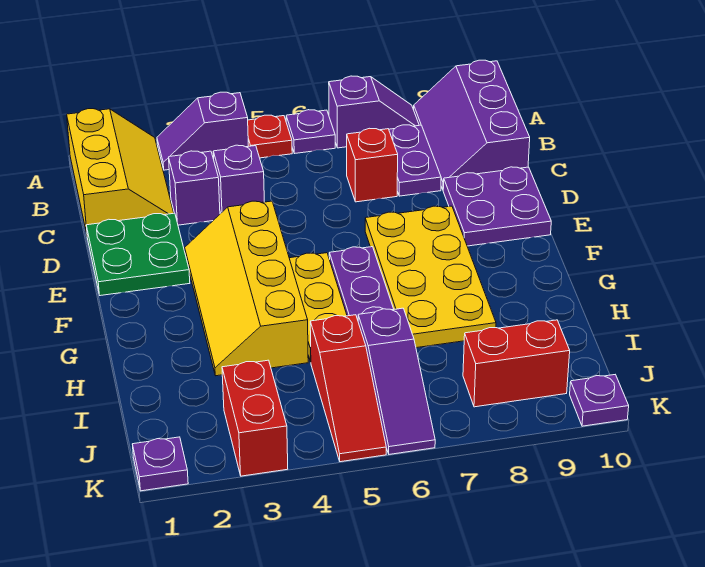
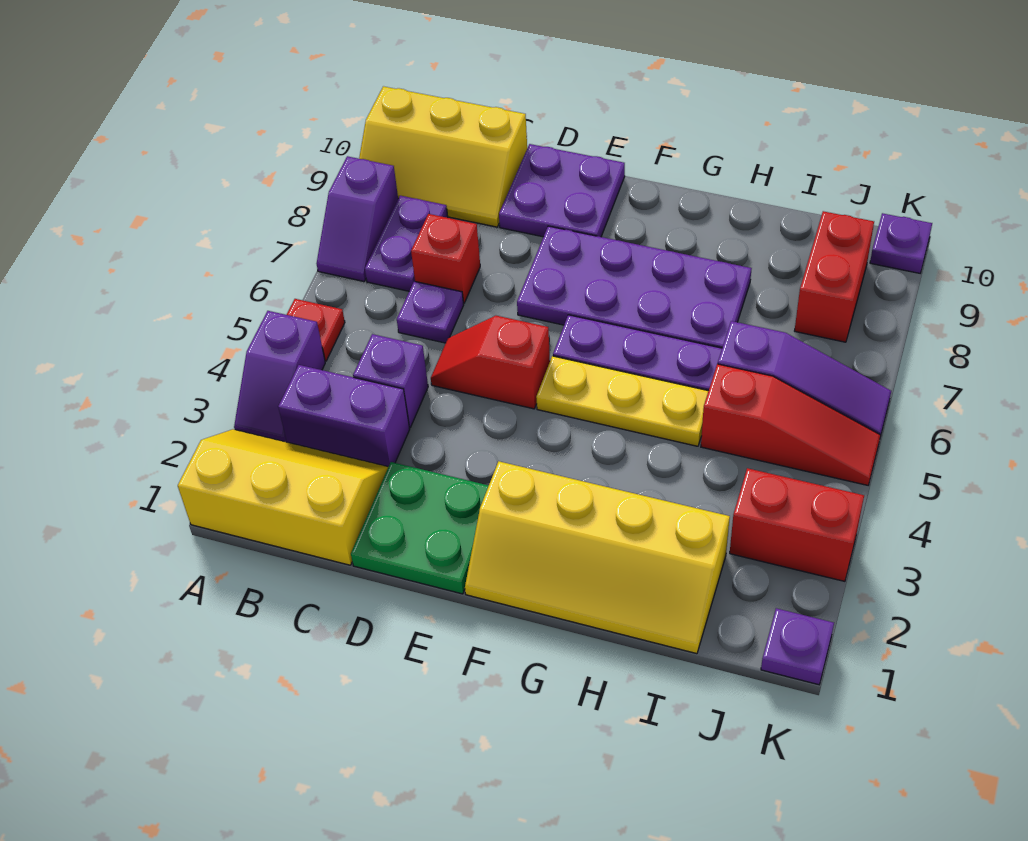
purple 1x1 plate [286,110,335,154] -> purple 1x1 plate moved to [397,281,464,343]
purple 1x2 slope [329,76,419,148] -> purple 1x2 slope turned to [316,156,398,281]
purple 2x3 slope [414,60,530,189] -> yellow 2x3 slope [359,86,527,227]
purple 1x2 plate [389,125,441,196] -> purple 1x2 plate turned to [365,196,448,291]
purple 1x1 brick [169,151,220,225] -> purple 1x2 brick [278,365,410,467]
none -> red 1x2 slope [431,316,550,409]
yellow 2x4 slope [185,201,308,376] -> yellow 2x4 slope moved to [465,461,730,654]
yellow 2x4 plate [365,206,496,348] -> purple 2x4 plate [517,226,752,348]

